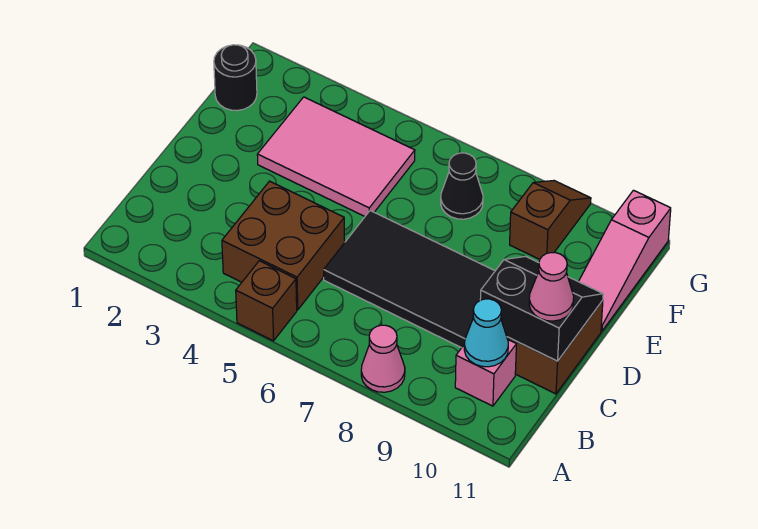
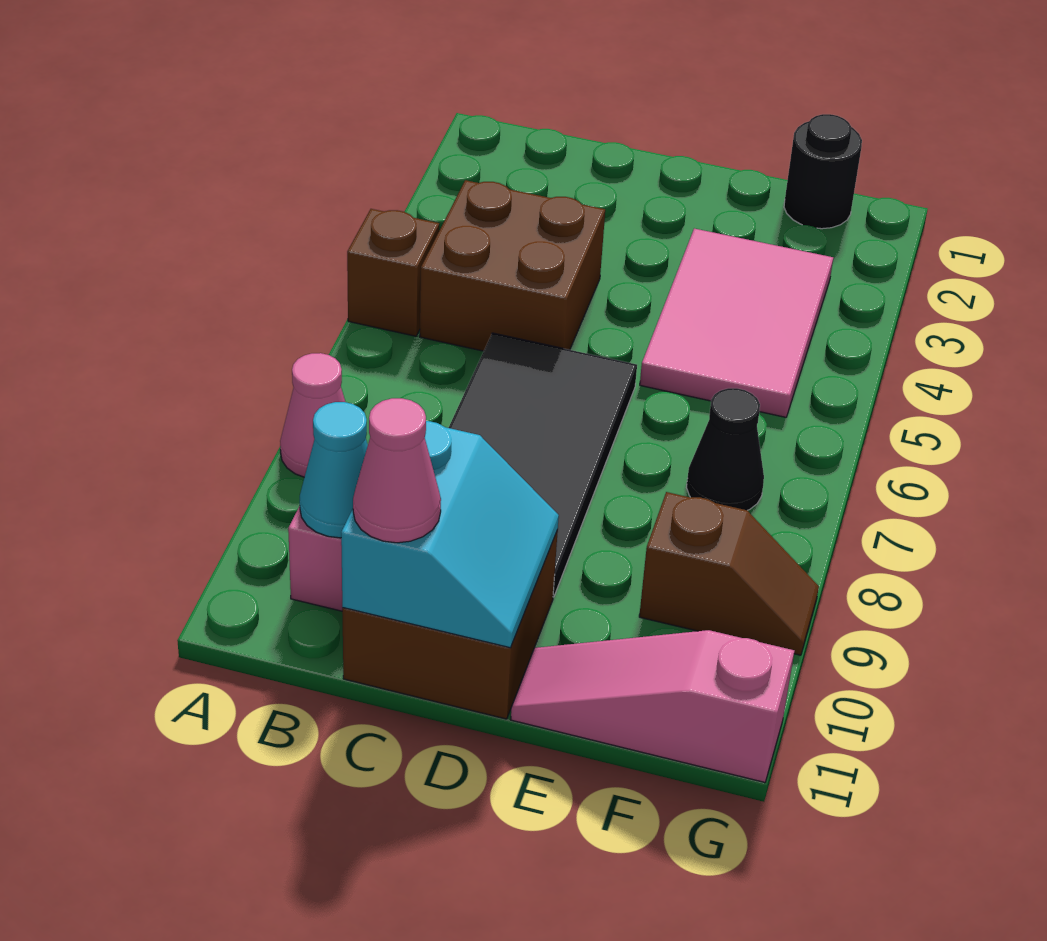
black 2x2 slope [480,256,603,361] -> cyan 2x2 slope [341,421,559,648]

